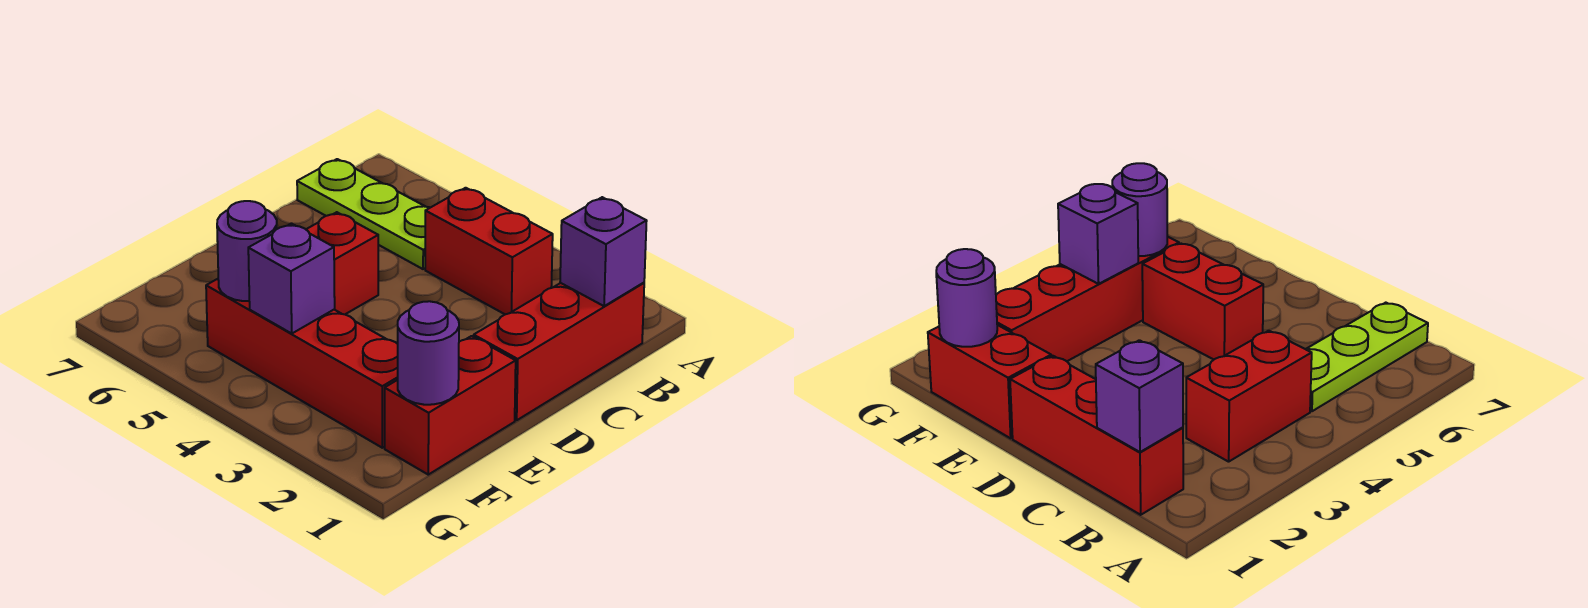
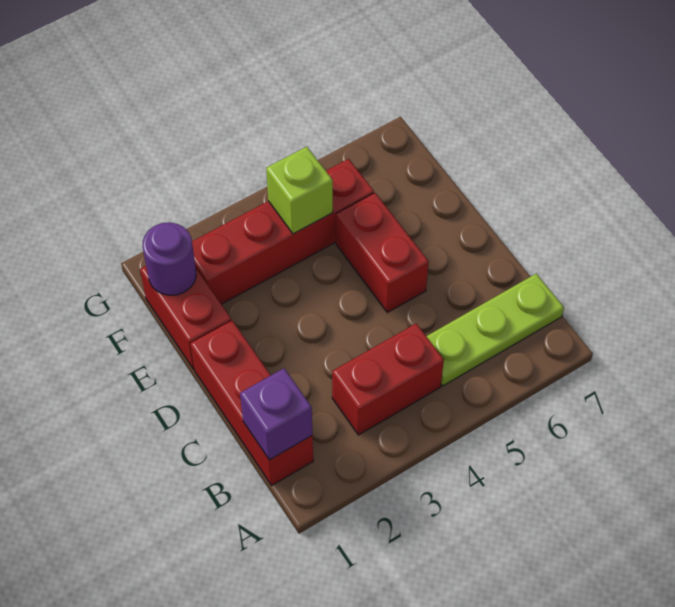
purple 1x1 brick [248,223,335,333] -> lime 1x1 brick [266,147,333,234]
purple 1x1 round brick [217,201,277,301] -> none

